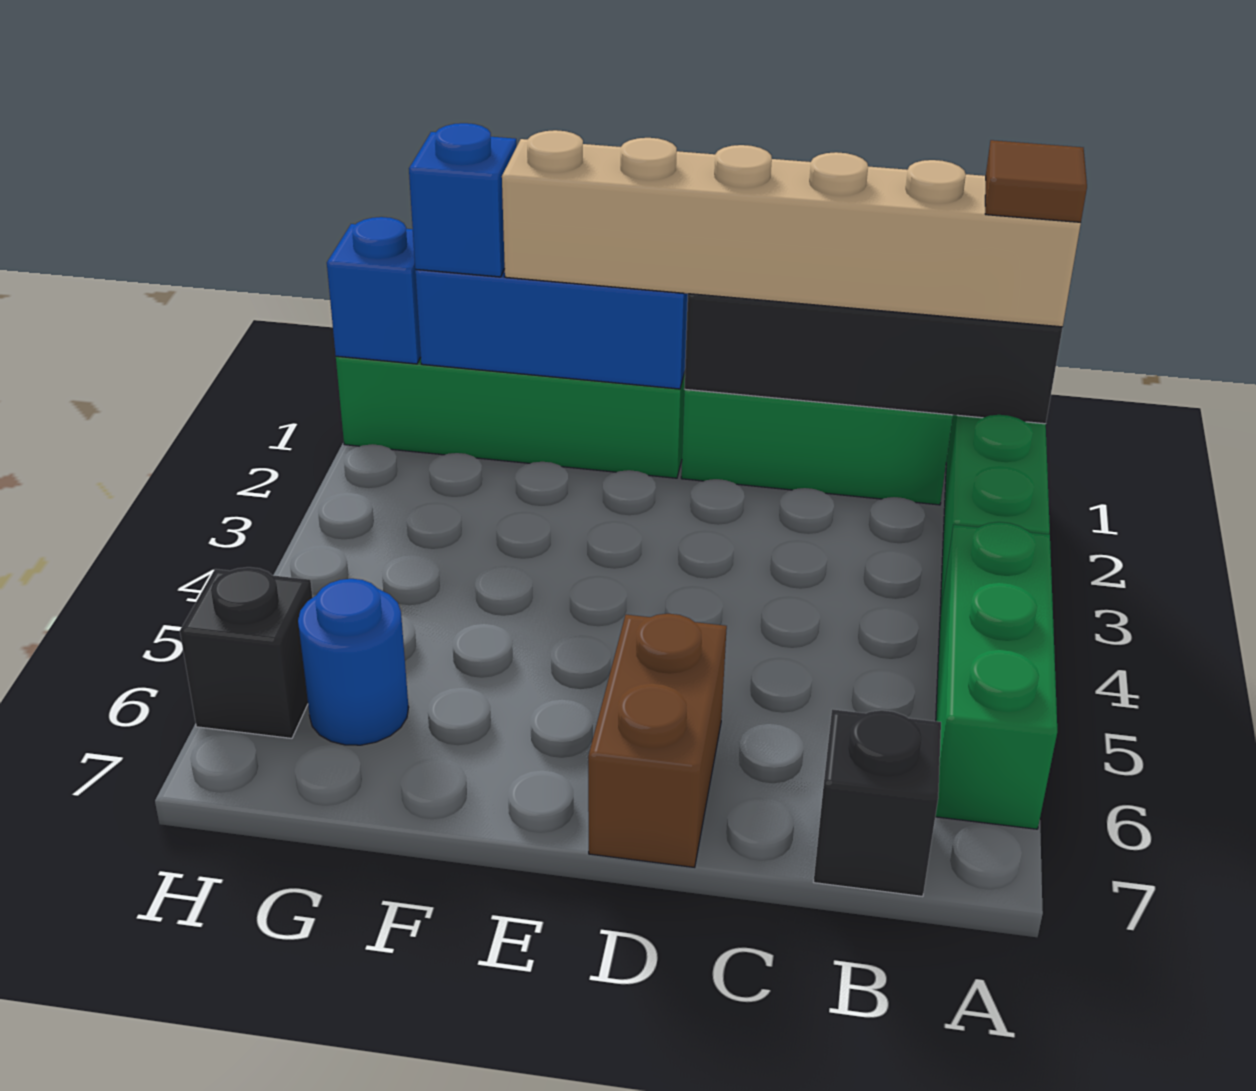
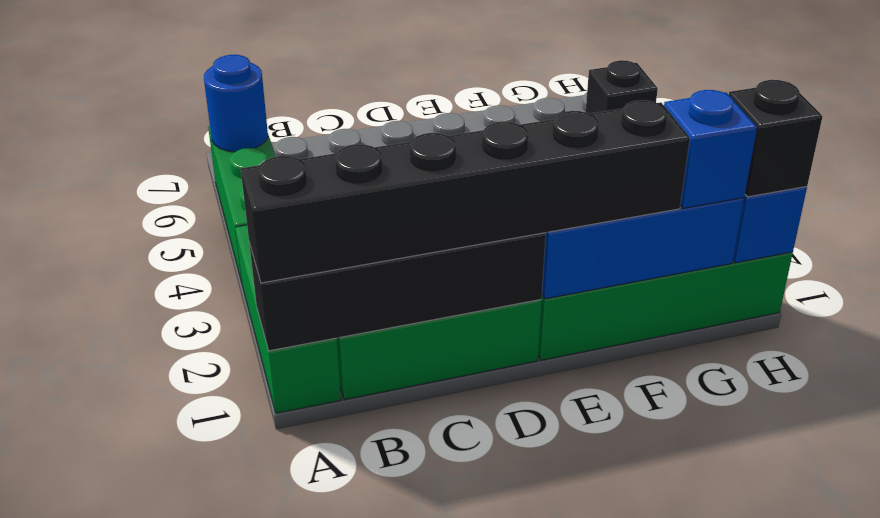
tan 1x6 brick [502,130,1081,327] -> black 1x6 brick [241,100,690,283]
brown 1x1 tile [985,140,1087,222] -> none
black 1x1 brick [814,709,941,897] -> black 1x1 brick moved to [729,80,823,197]
brown 1x2 brick [588,614,727,867] -> none
blue 1x1 round brick [298,579,409,745] -> blue 1x1 round brick moved to [204,55,268,152]

